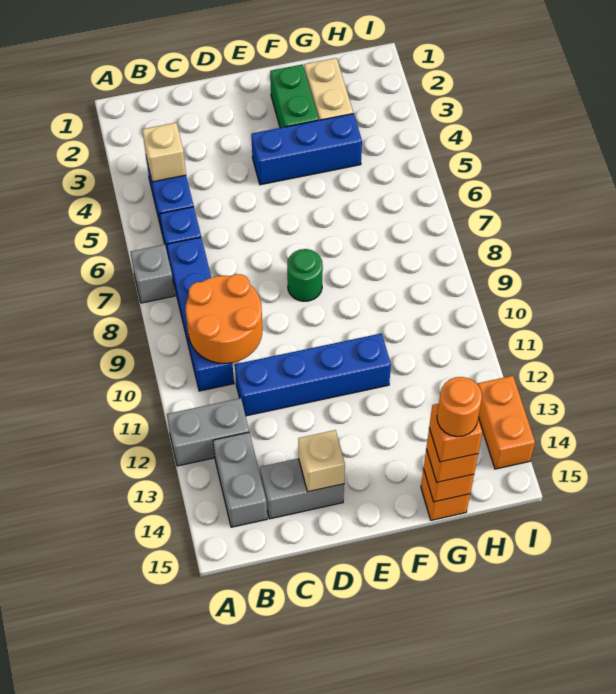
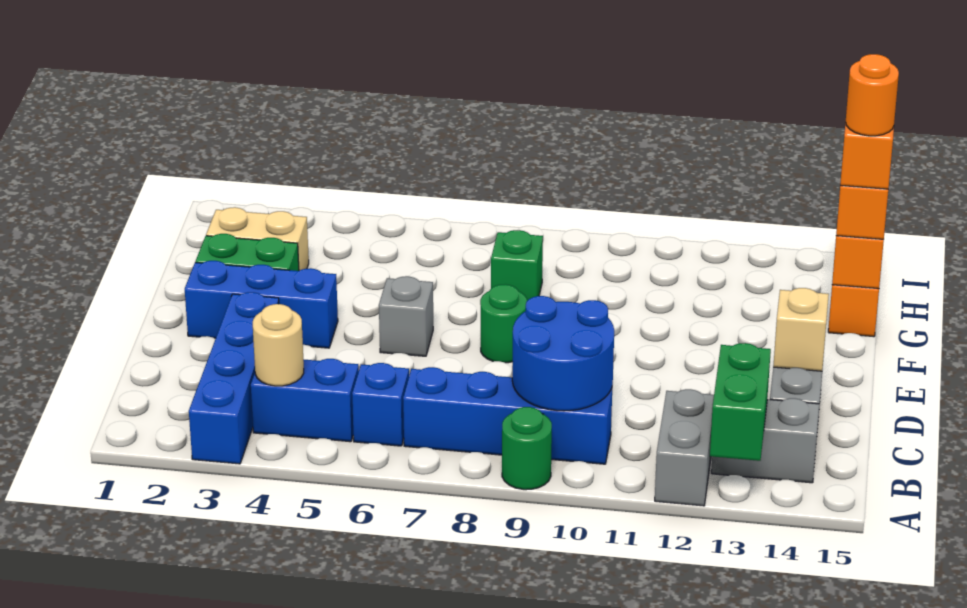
grey 1x1 brick [131,245,175,303] -> grey 1x1 brick moved to [379,276,433,356]
none -> green 1x1 round brick [502,407,552,490]
none -> green 1x2 brick [710,343,771,461]
tan 1x1 brick [142,123,186,182] -> tan 1x1 round brick [253,304,304,386]
orange 2x2 round brick [186,274,263,363] -> blue 2x2 round brick [512,296,614,411]
blue 1x4 brick [235,333,391,416] -> blue 1x4 brick moved to [189,292,279,464]
blue 1x3 brick [251,114,362,185] -> blue 1x3 brick turned to [185,261,338,348]
none -> green 1x1 brick [491,230,543,301]
orange 1x2 brick [477,376,535,469] -> none

